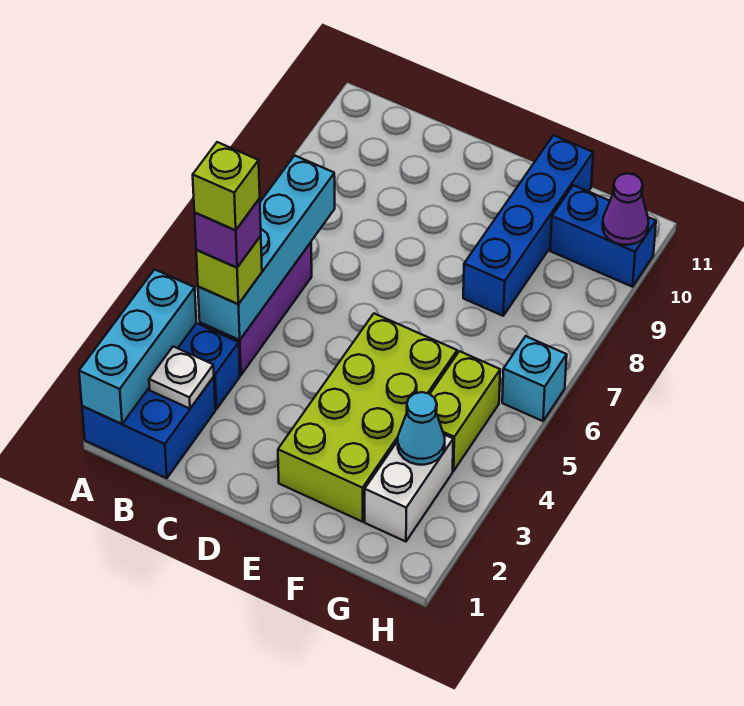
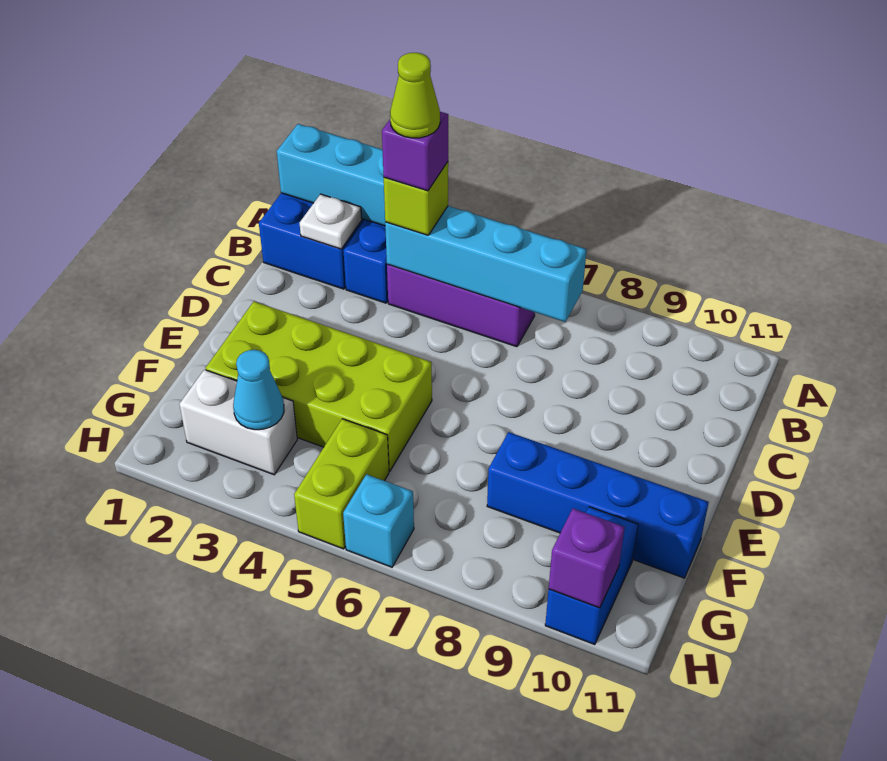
lime 1x1 brick [193,142,260,230] -> lime 1x1 cone [390,53,440,138]
lime 1x2 brick [430,351,500,471] -> lime 1x2 brick turned to [294,419,389,549]
purple 1x1 cone [603,173,648,245] -> purple 1x1 brick [549,509,625,608]

